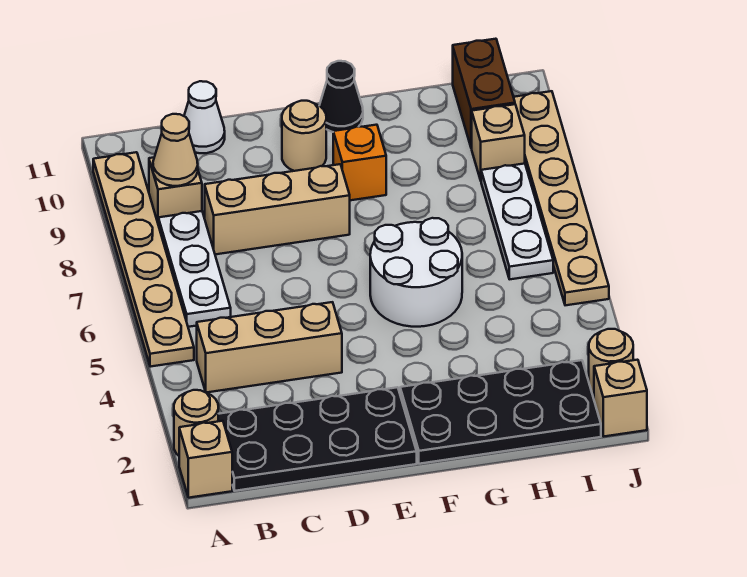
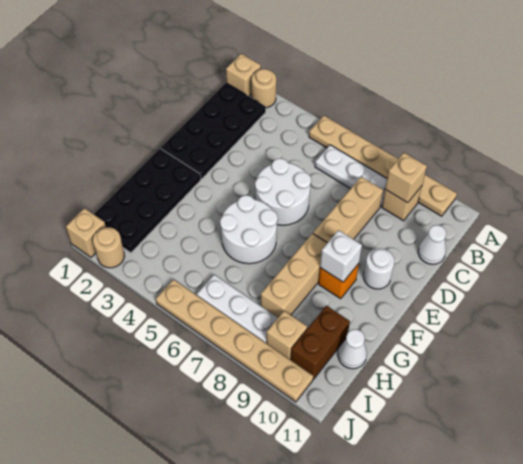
tan 1x3 brick [197,302,342,393] -> tan 1x3 brick moved to [261,234,327,317]
tan 1x1 cone [153,114,198,186] -> tan 1x1 brick [385,153,427,203]
none -> white 2x2 round brick [255,158,311,225]
tan 1x1 round brick [282,101,326,171] -> white 1x1 round brick [364,248,394,289]
none -> white 1x1 brick [320,230,362,282]
black 1x1 cone [319,61,363,132] -> none
none -> white 1x1 cone [338,329,367,369]
brown 1x2 brick [453,39,515,148] -> brown 1x2 brick turned to [291,306,350,379]

